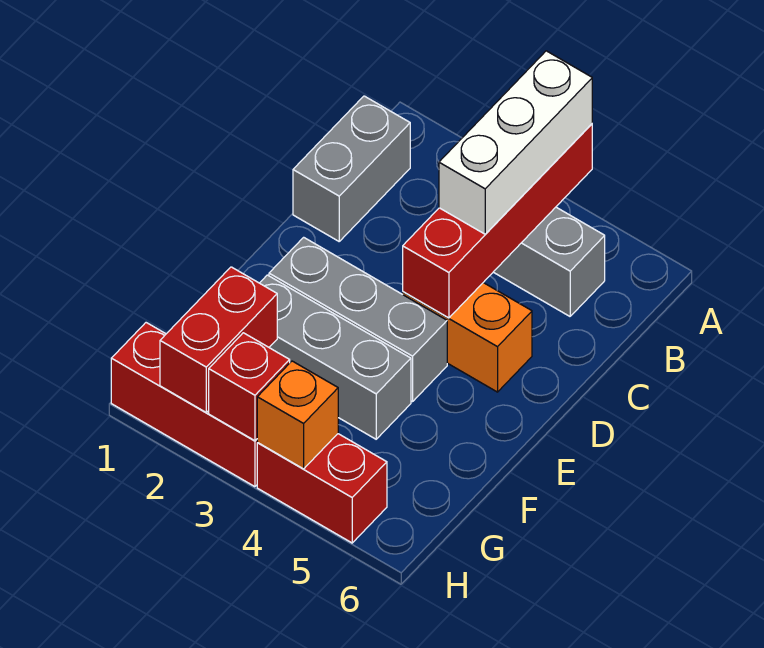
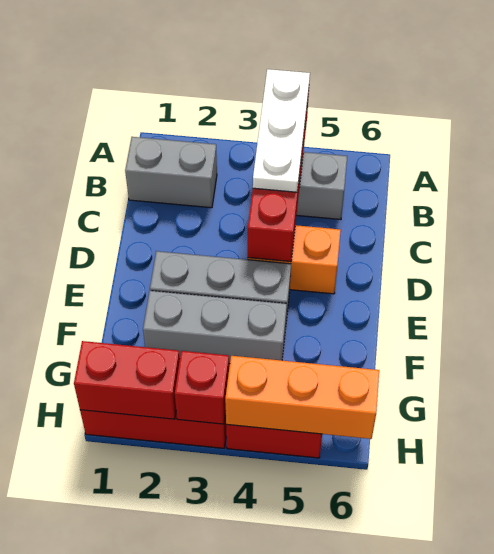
white 1x3 brick [439,51,592,234] -> white 1x3 plate [253,69,310,192]
grey 1x2 brick [293,96,410,241] -> grey 1x2 brick turned to [125,137,217,208]
red 1x2 brick [160,267,277,412] -> red 1x2 brick turned to [74,341,180,419]
orange 1x1 brick [257,361,338,469] -> orange 1x3 brick [225,356,379,439]

